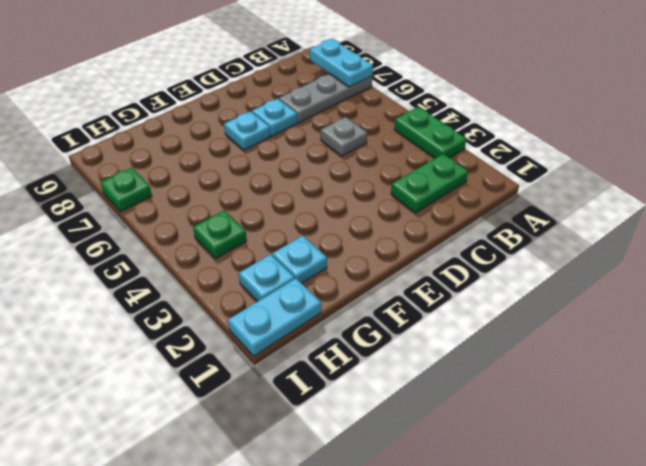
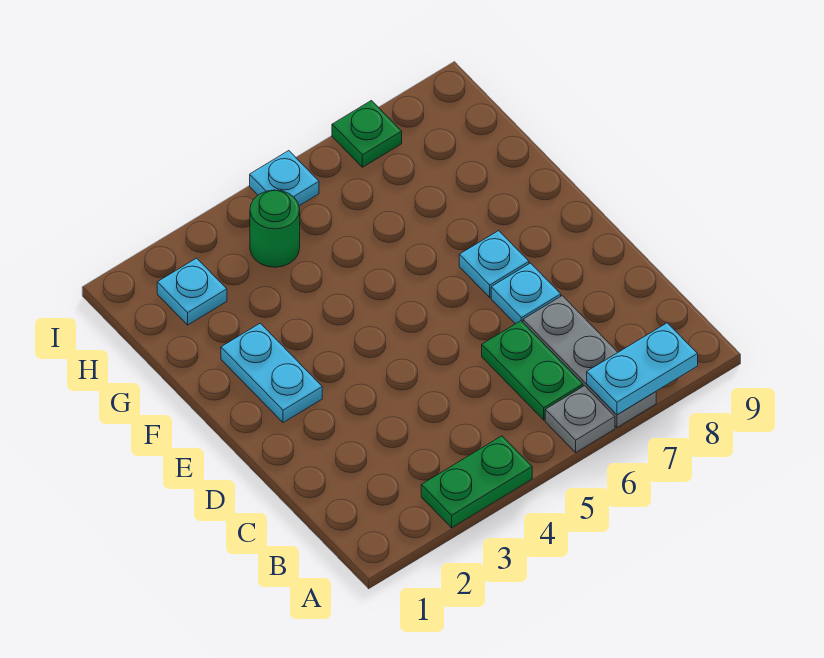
green 1x2 plate [391,154,468,213] -> green 1x2 plate moved to [482,321,583,420]
grey 1x1 plate [321,117,367,156] -> grey 1x1 plate moved to [545,386,615,452]
cyan 1x1 plate [272,236,327,283] -> cyan 1x1 plate moved to [250,151,319,206]
cyan 1x2 plate [228,278,321,356] -> cyan 1x2 plate moved to [221,323,322,423]
green 1x1 plate [193,211,247,258] -> green 1x1 round brick [250,190,300,267]

